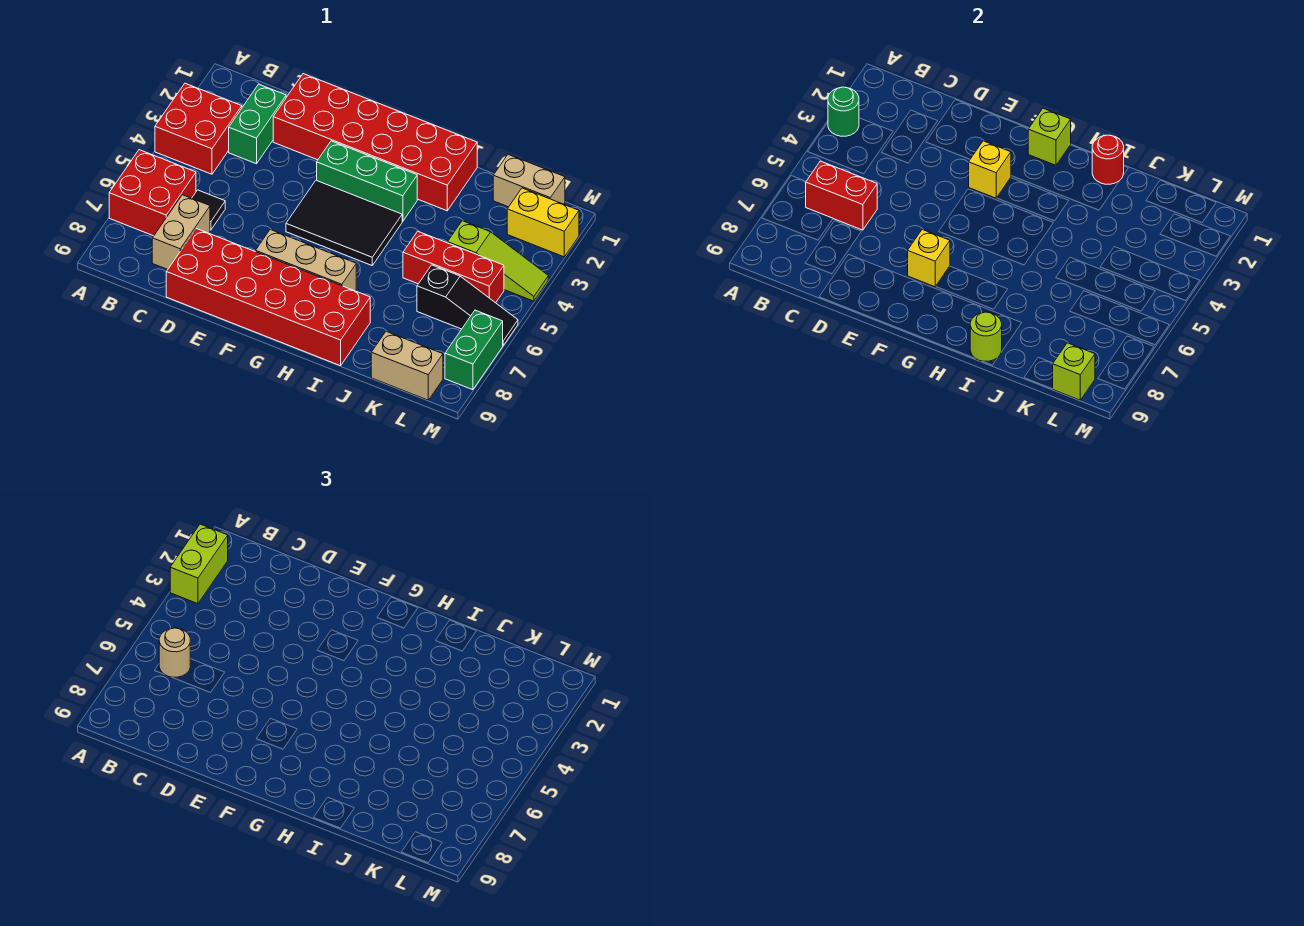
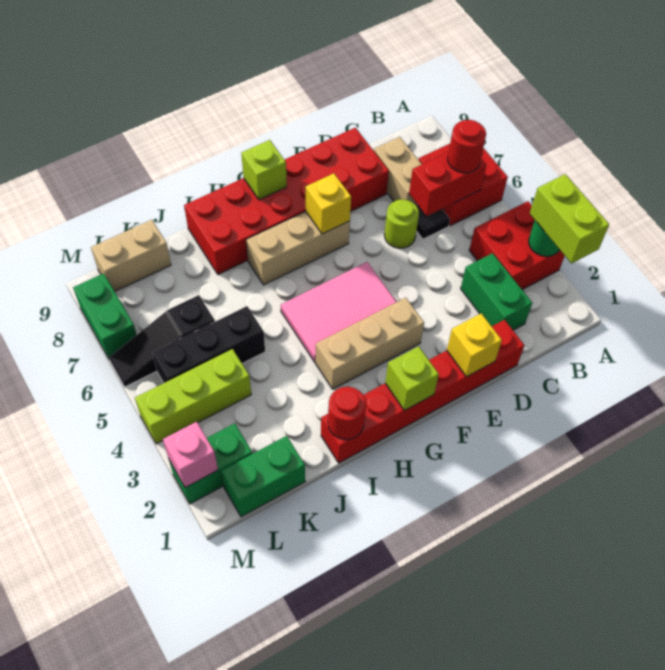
tan 1x1 round brick [159,628,190,678] -> red 1x1 round brick [448,120,486,173]
red 2x6 brick [273,74,477,211] -> red 1x6 brick [321,320,524,463]
green 1x3 brick [317,141,417,221] -> tan 1x3 brick [315,298,424,389]
yellow 1x1 brick [969,141,1011,198] -> yellow 1x1 brick moved to [447,313,502,377]
black 2x3 tile [286,180,402,265] -> pink 2x3 tile [281,262,396,362]
lime 1x1 round brick [970,312,1002,362] -> lime 1x1 round brick moved to [384,200,419,248]
red 1x3 brick [403,231,504,303] -> black 1x3 brick [152,306,265,383]
tan 1x2 brick [493,154,565,207] -> green 1x2 brick [221,436,305,517]
lime 1x3 slope [448,221,548,301] -> lime 1x3 brick [135,349,251,444]
yellow 1x2 brick [507,188,579,257] -> green 1x2 brick [169,423,253,504]
lime 1x1 brick [1053,343,1095,400] -> lime 1x1 brick moved to [241,140,287,200]
none -> pink 1x1 brick [163,422,218,487]

